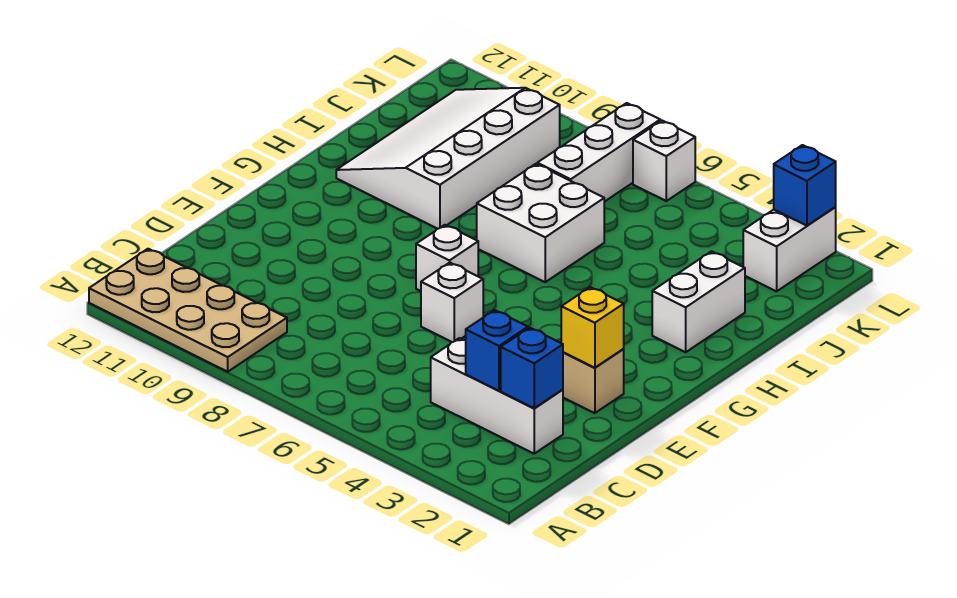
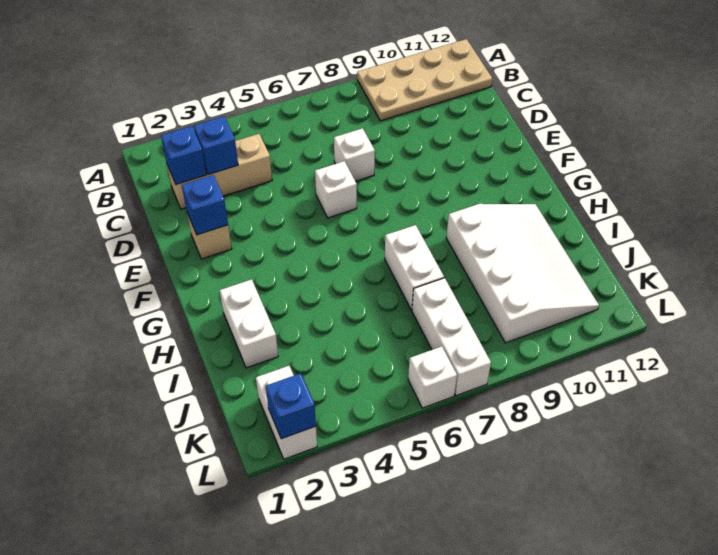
white 1x3 brick [431,338,563,454] -> tan 1x3 brick [167,134,272,209]
yellow 1x1 brick [561,287,624,368] -> blue 1x1 brick [182,175,228,235]
white 1x1 brick [416,225,478,291] -> white 1x1 brick moved to [334,128,375,181]
white 2x2 brick [477,164,604,282] -> white 1x2 brick [385,225,444,310]

